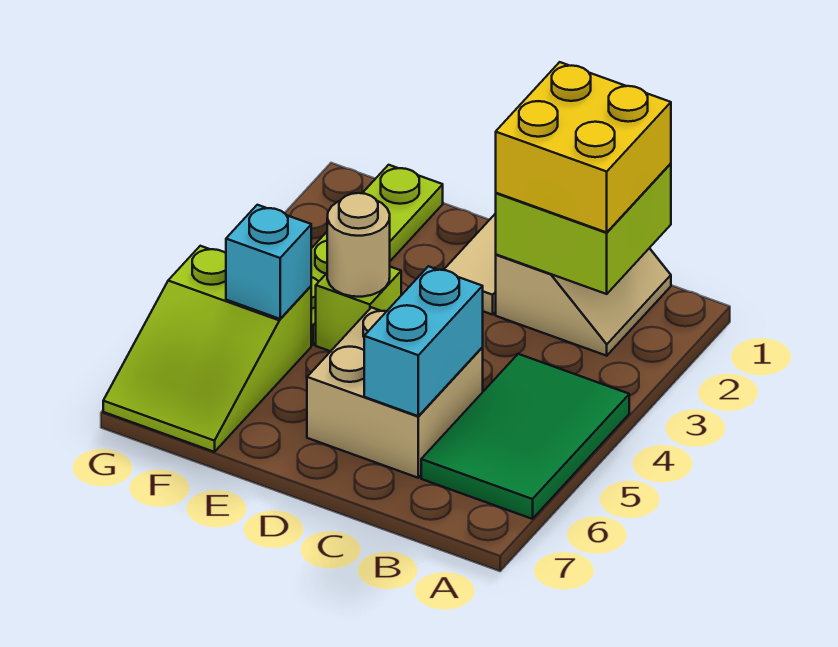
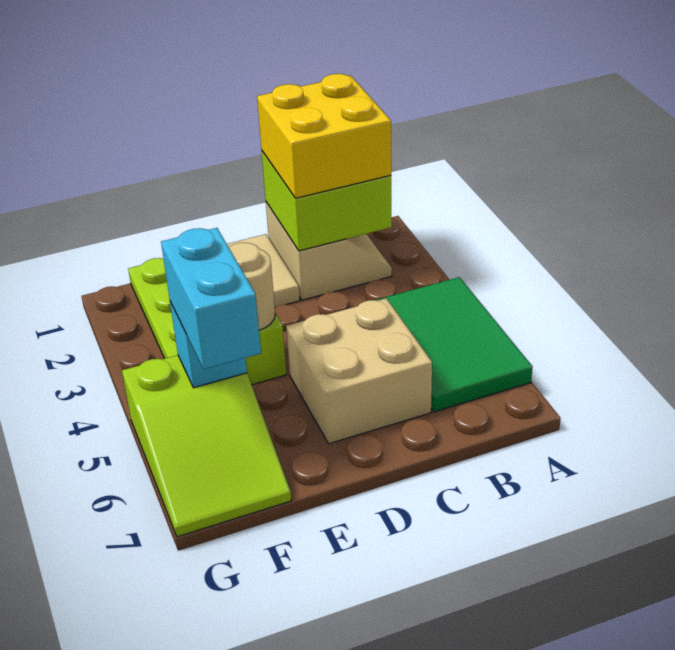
cyan 1x2 brick [364,266,483,416] -> cyan 1x2 brick moved to [161,228,261,369]

